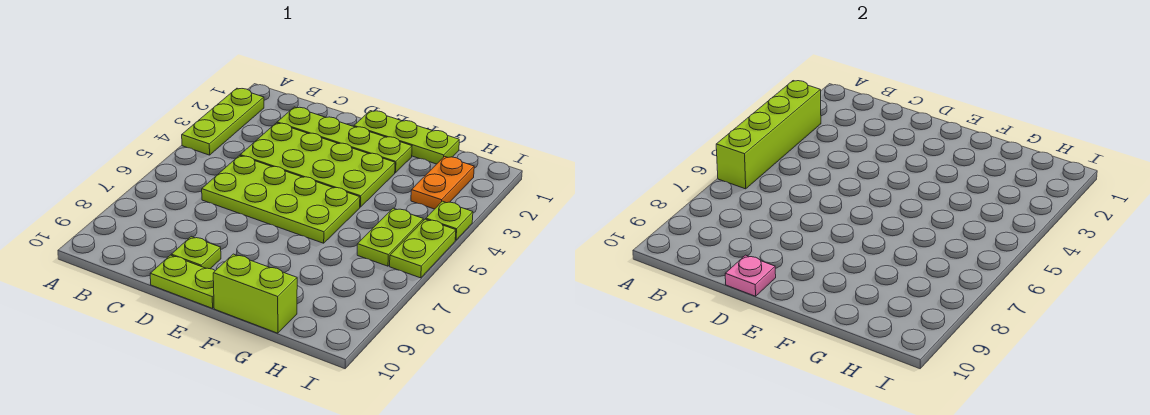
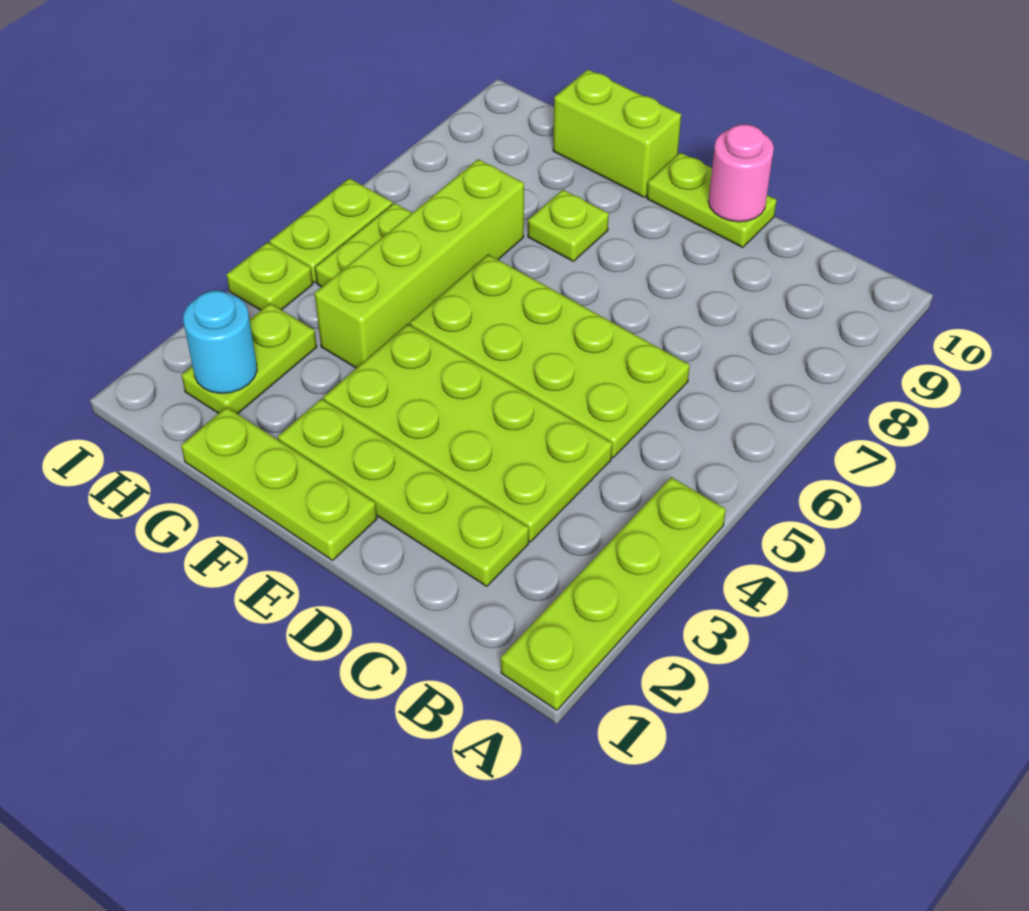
lime 1x3 plate [182,88,264,155] -> lime 1x4 plate [501,477,726,710]
lime 1x4 brick [716,81,821,189] -> lime 1x4 brick moved to [315,159,524,368]
lime 1x1 plate [171,237,221,269] -> lime 1x1 plate moved to [528,190,609,262]
pink 1x1 plate [725,255,776,296] -> pink 1x1 round brick [708,124,774,222]
orange 1x2 plate [411,156,474,209] -> lime 1x2 plate [182,304,317,414]
none -> cyan 1x1 round brick [183,291,257,394]

